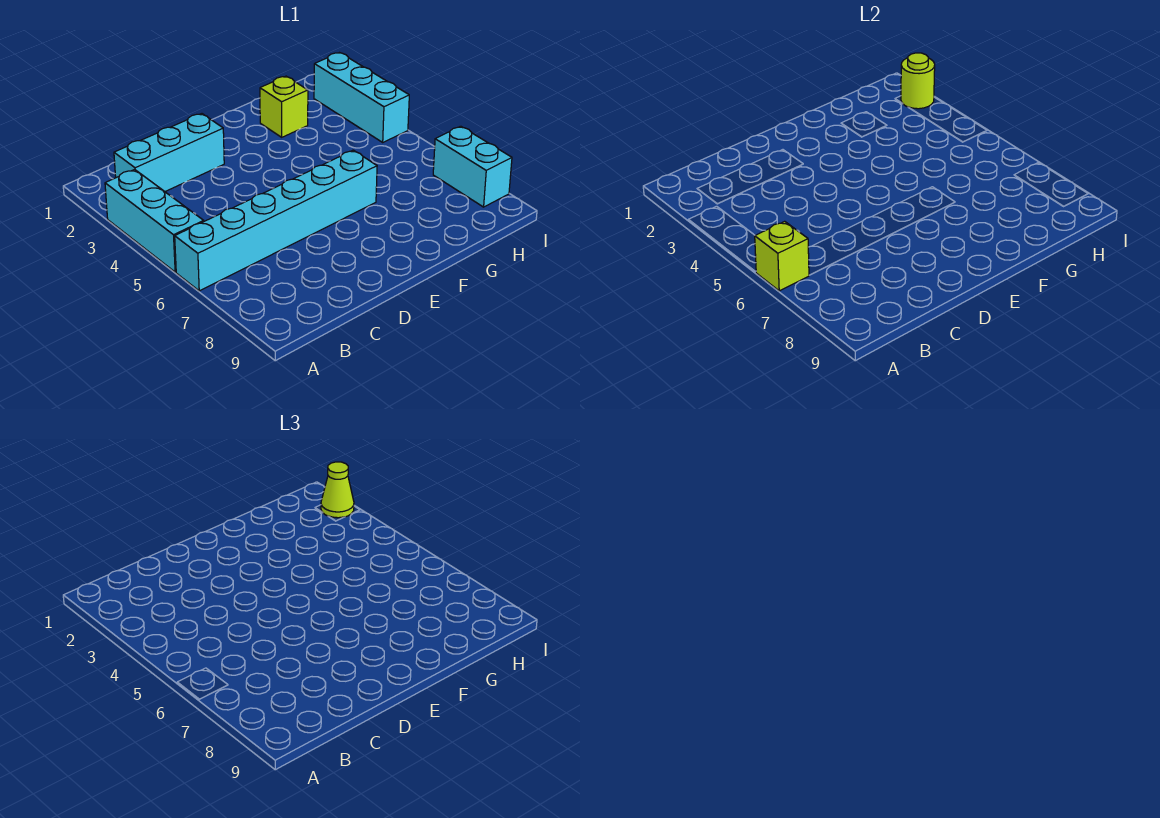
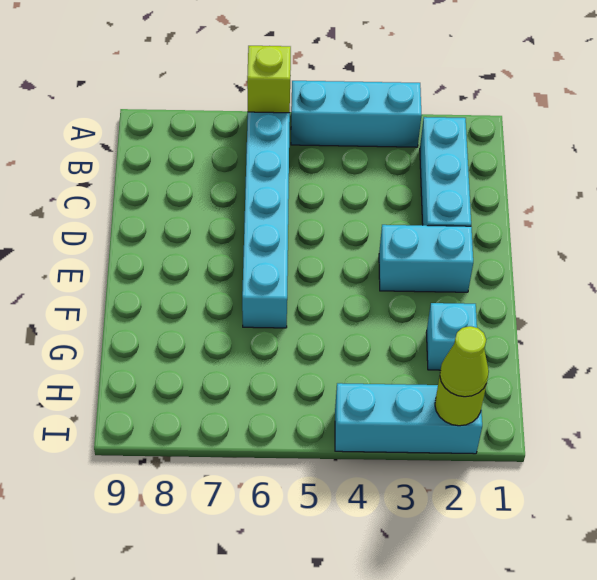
lime 1x1 brick [260,76,308,137] -> cyan 1x1 brick [426,303,477,370]
cyan 1x2 brick [433,126,512,207] -> cyan 1x2 brick moved to [379,225,473,292]

